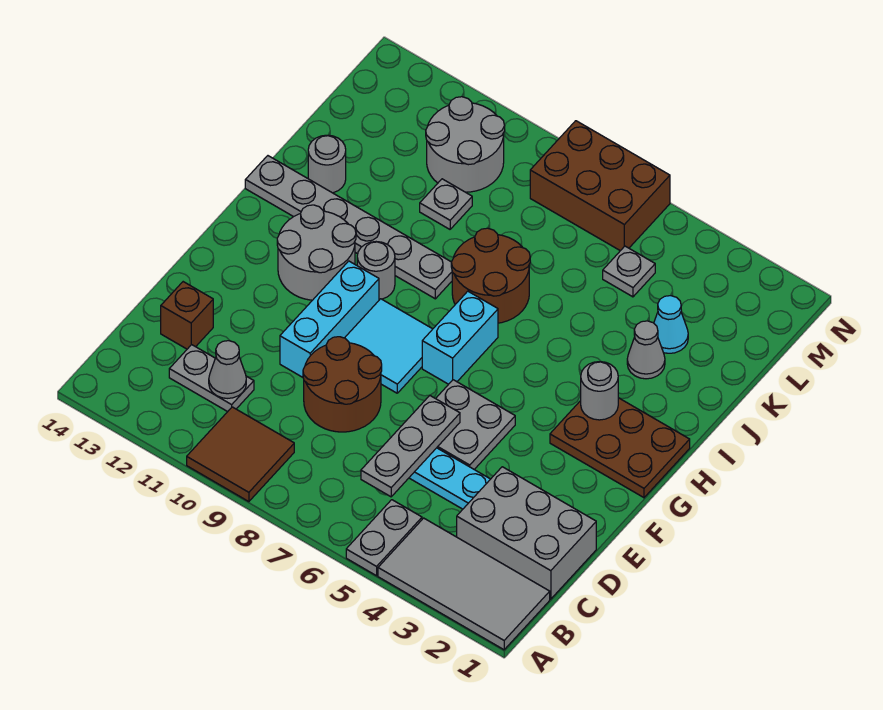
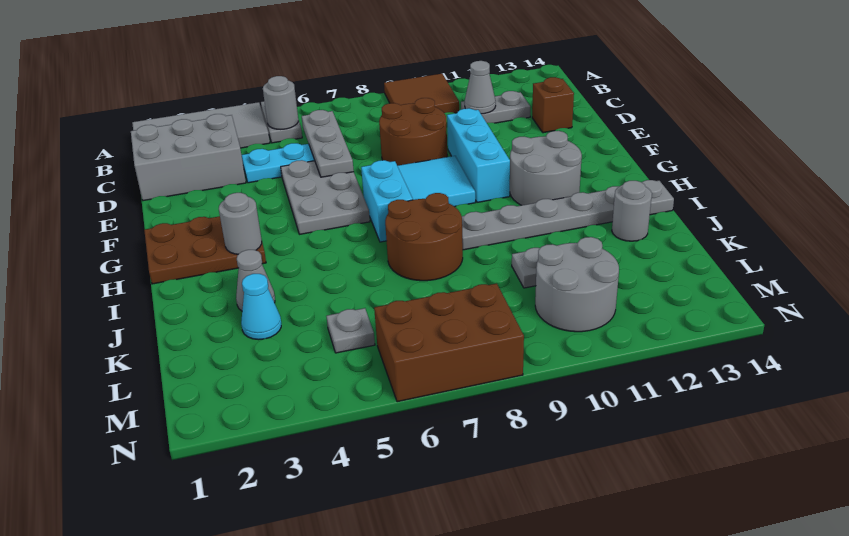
grey 2x2 plate [436,380,515,469] -> grey 2x3 plate [281,160,370,234]
grey 1x1 round brick [357,242,395,300] -> grey 1x1 round brick moved to [263,76,298,129]

